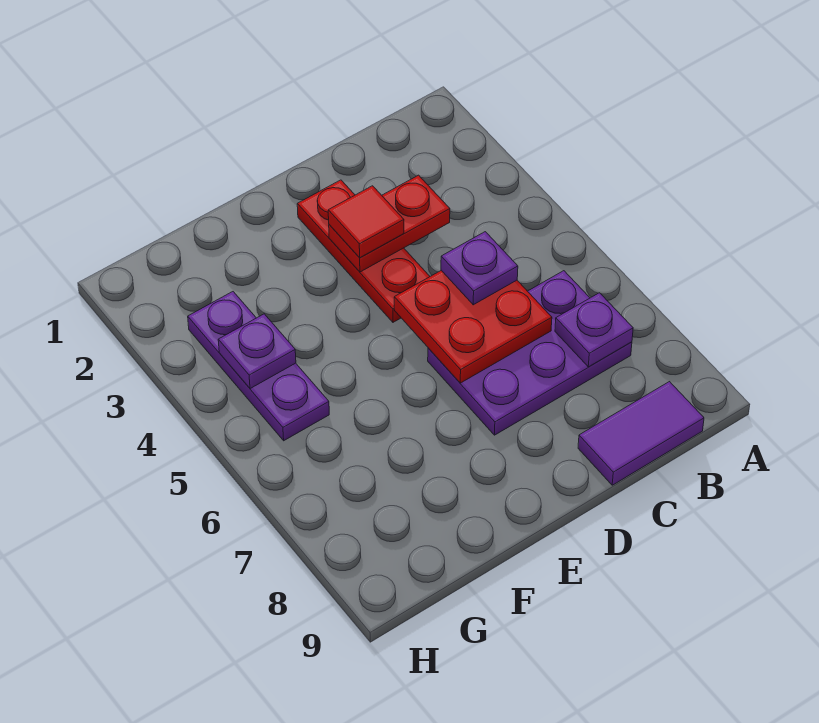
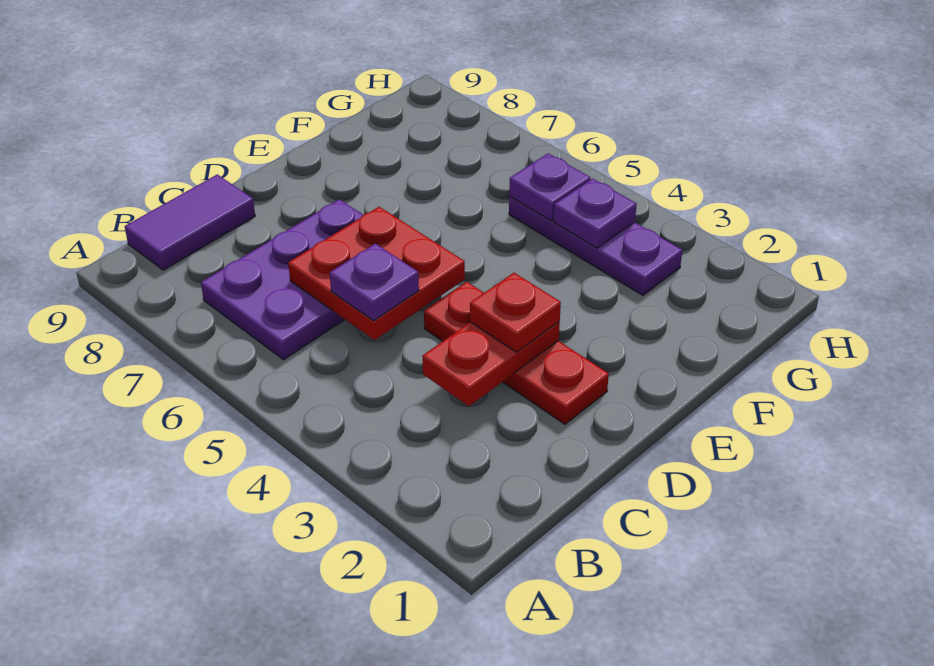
purple 1x1 plate [555,293,633,367] -> purple 1x1 plate moved to [509,153,590,221]
red 1x1 tile [328,186,404,258] -> red 1x1 plate [470,273,561,352]

